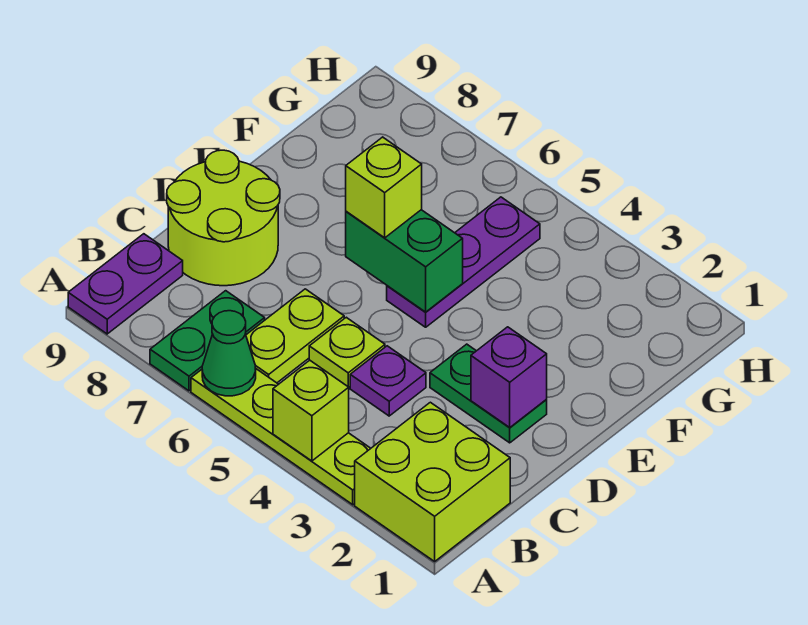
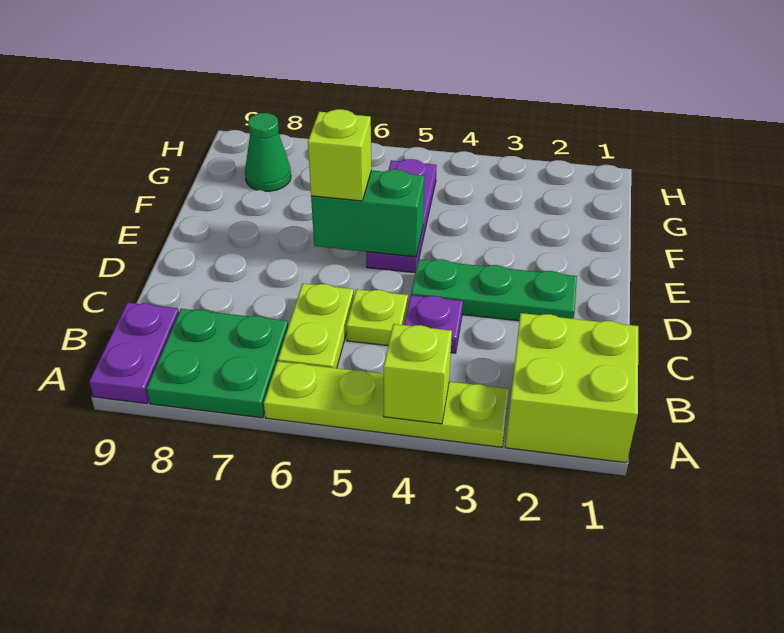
green 1x1 cone [202,311,256,396] -> green 1x1 cone moved to [245,113,291,191]
green 1x2 plate [150,291,265,391] -> green 2x2 plate [147,309,288,418]
lime 2x2 round brick [167,150,280,286] -> none
green 1x2 plate [430,344,547,443] -> green 1x3 plate [411,259,577,321]
purple 1x1 brick [471,327,547,428] -> none

